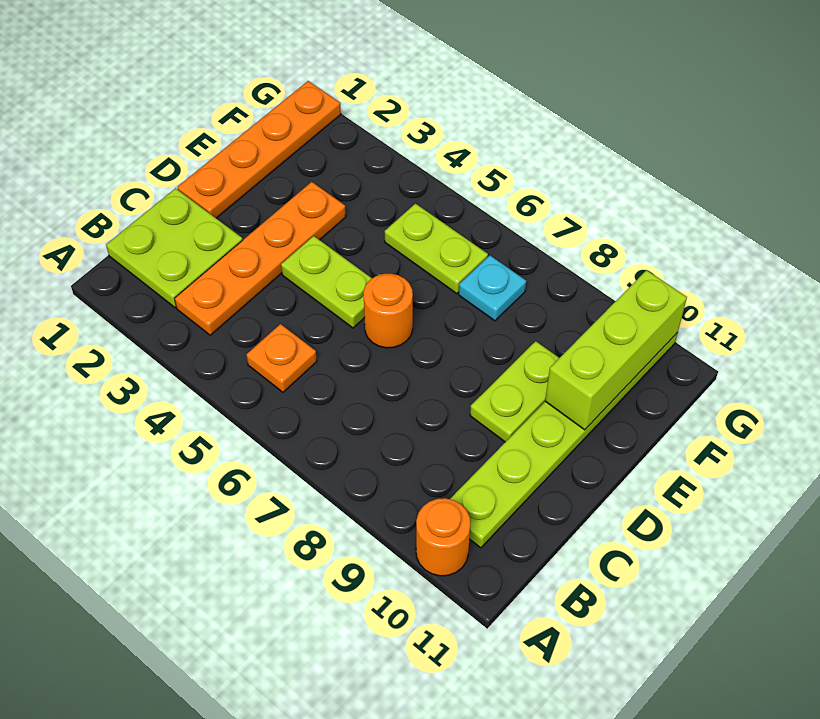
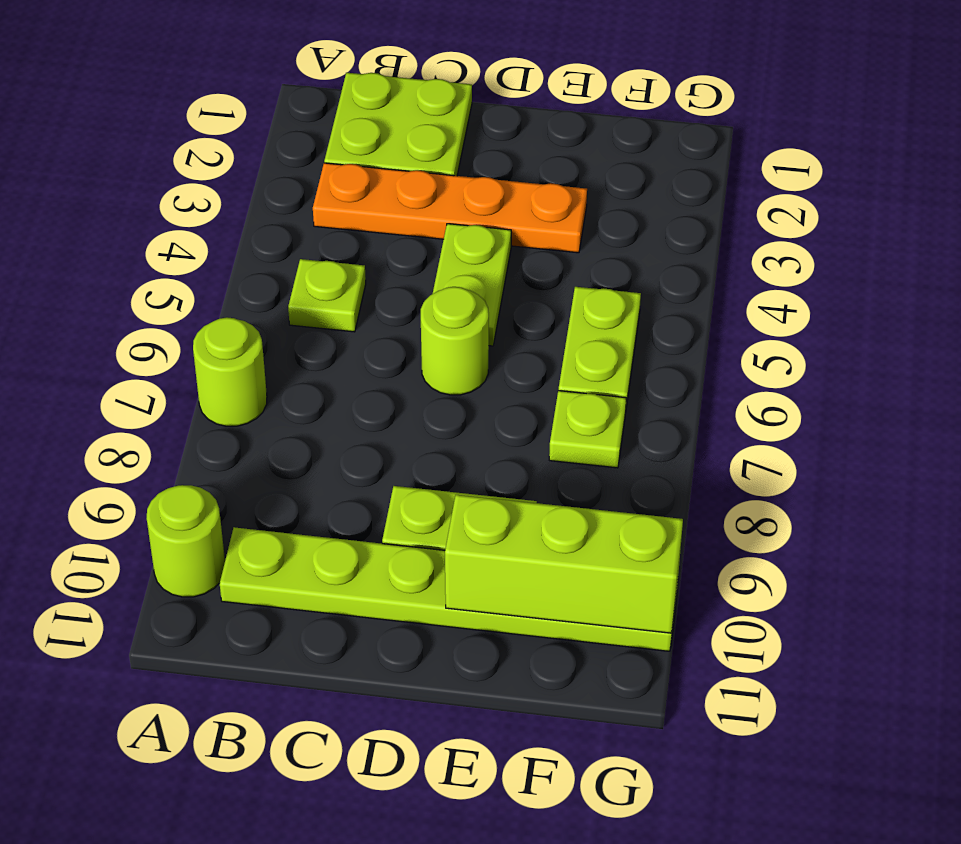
none -> lime 1x1 round brick [193,317,267,426]
orange 1x1 round brick [416,498,470,576] -> lime 1x1 round brick [147,485,225,597]
orange 1x1 plate [246,324,317,392] -> lime 1x1 plate [288,259,366,332]
orange 1x4 plate [177,81,341,218] -> none
orange 1x1 round brick [363,274,413,348] -> lime 1x1 round brick [421,287,489,395]
cyan 1x1 plate [459,255,526,321] -> lime 1x1 plate [549,391,626,468]

